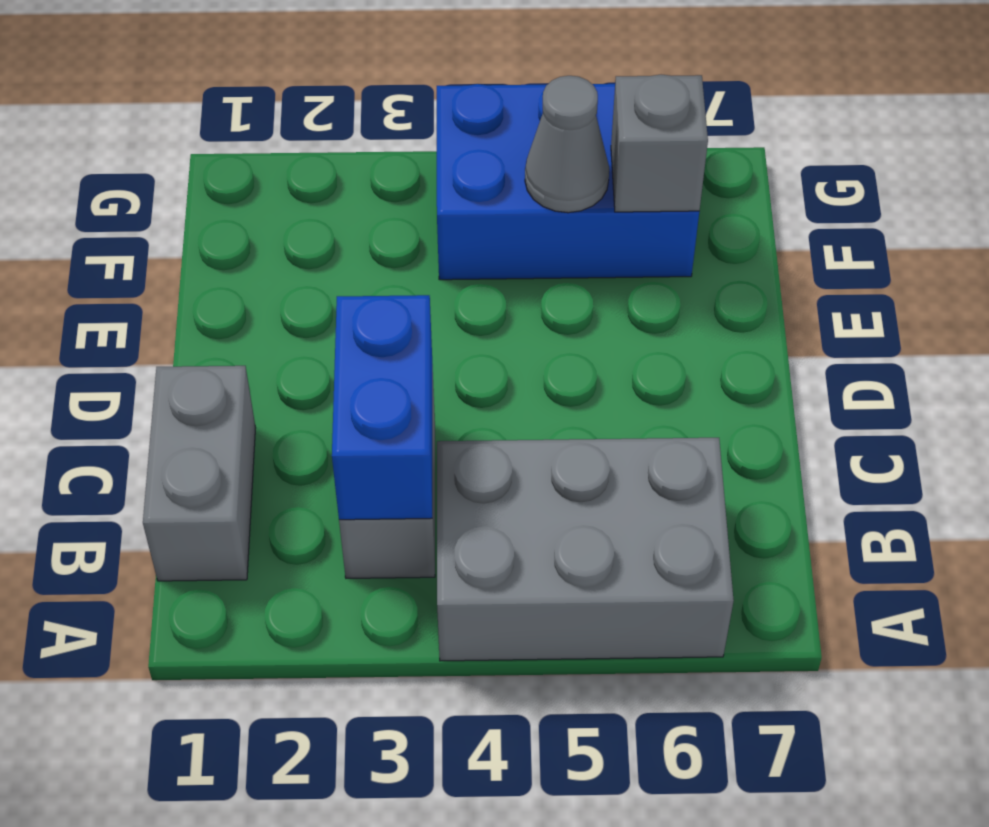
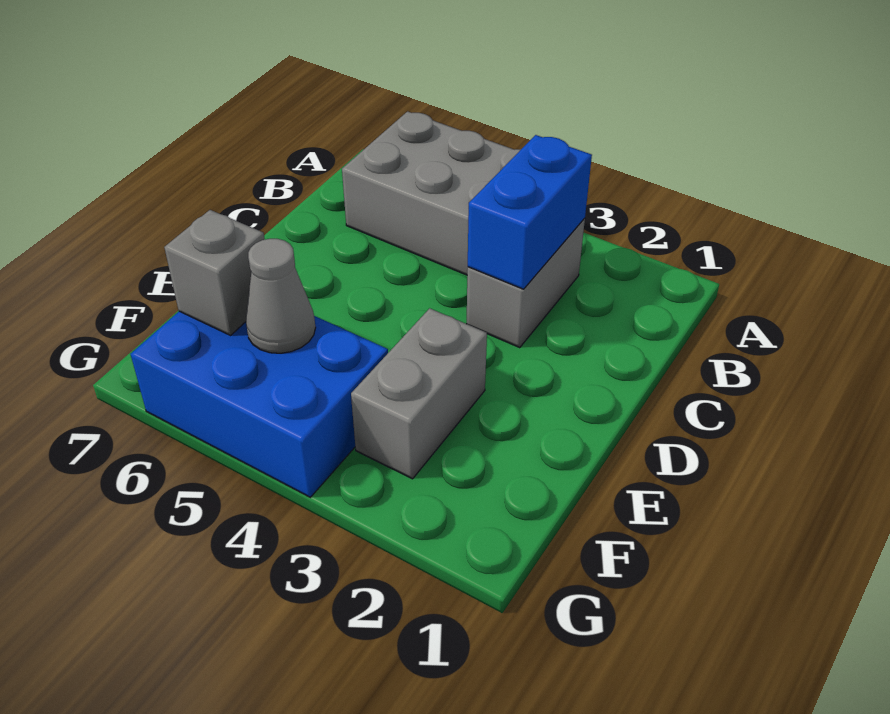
grey 1x2 brick [143,366,256,581] -> grey 1x2 brick moved to [351,308,487,479]

